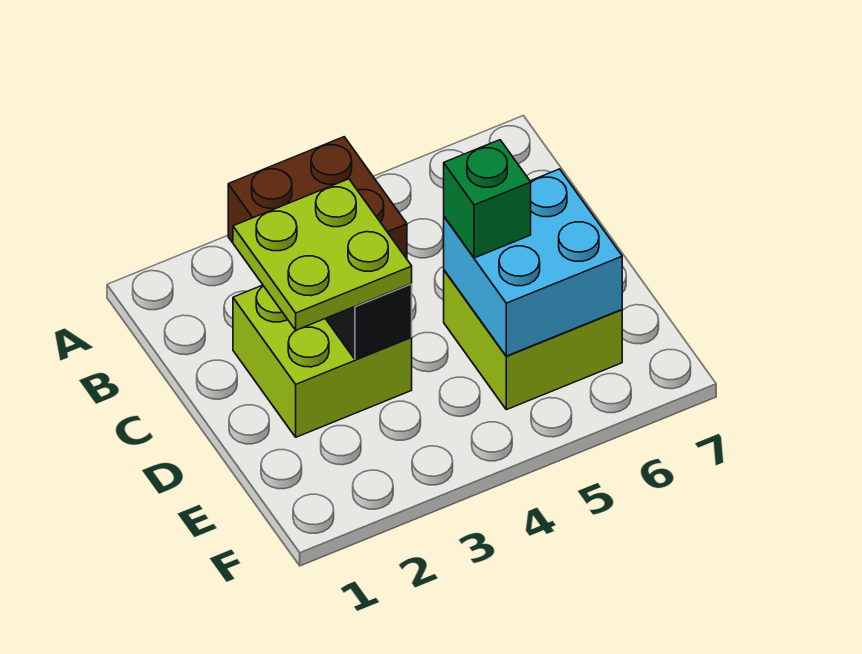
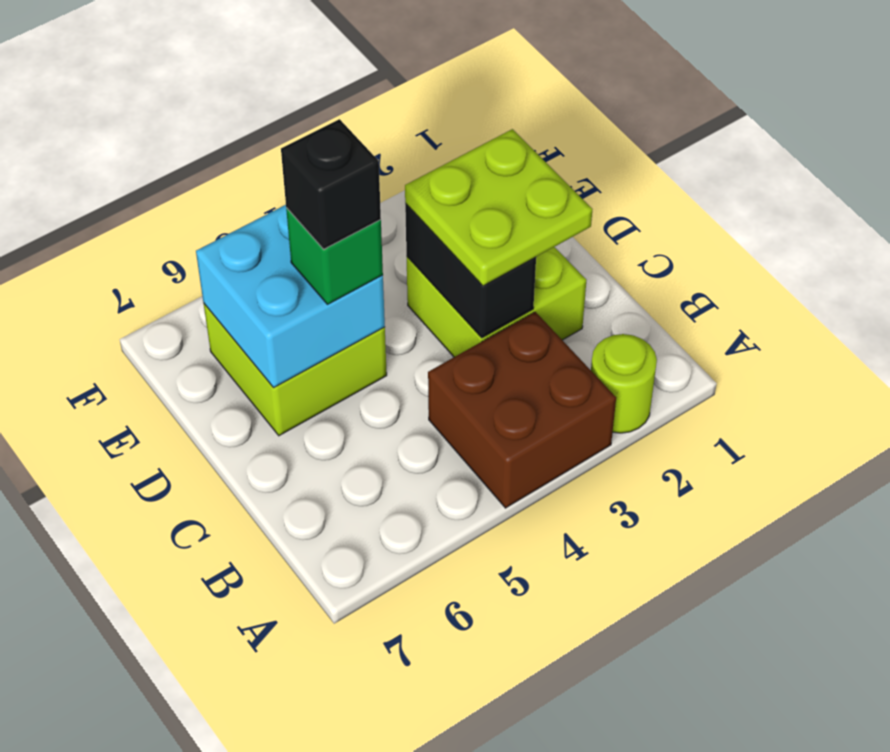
none -> lime 1x1 round brick [591,334,657,433]
none -> black 1x1 brick [281,119,381,249]

